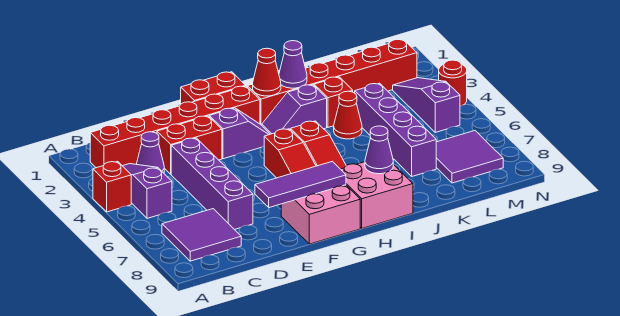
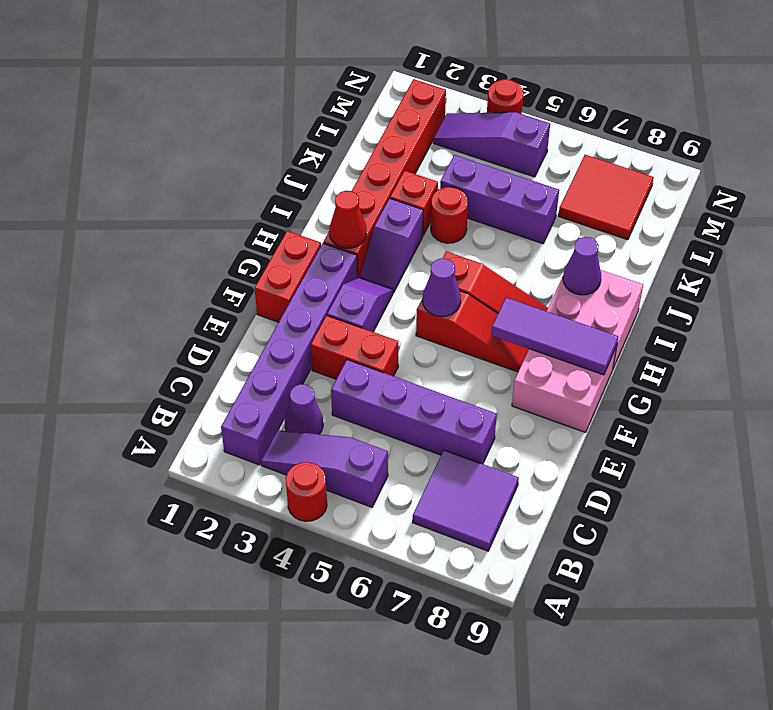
red 1x1 brick [93,161,131,212] -> red 1x1 round brick [286,462,327,521]
red 1x6 brick [90,86,260,168] -> purple 1x6 brick [221,243,357,465]
red 1x2 brick [157,116,222,174] -> red 1x2 brick turned to [311,315,398,379]
purple 1x3 tile [255,161,346,208] -> purple 1x3 tile turned to [491,298,618,375]
purple 1x1 cone [279,41,307,88] -> purple 1x1 cone moved to [423,258,461,317]
red 1x1 cone [334,91,362,139] -> red 1x1 round brick [431,187,468,243]
purple 1x4 brick [355,83,436,176] -> purple 1x3 brick [440,155,559,244]
purple 2x2 tile [436,131,503,183] -> red 2x2 tile [558,155,654,240]

